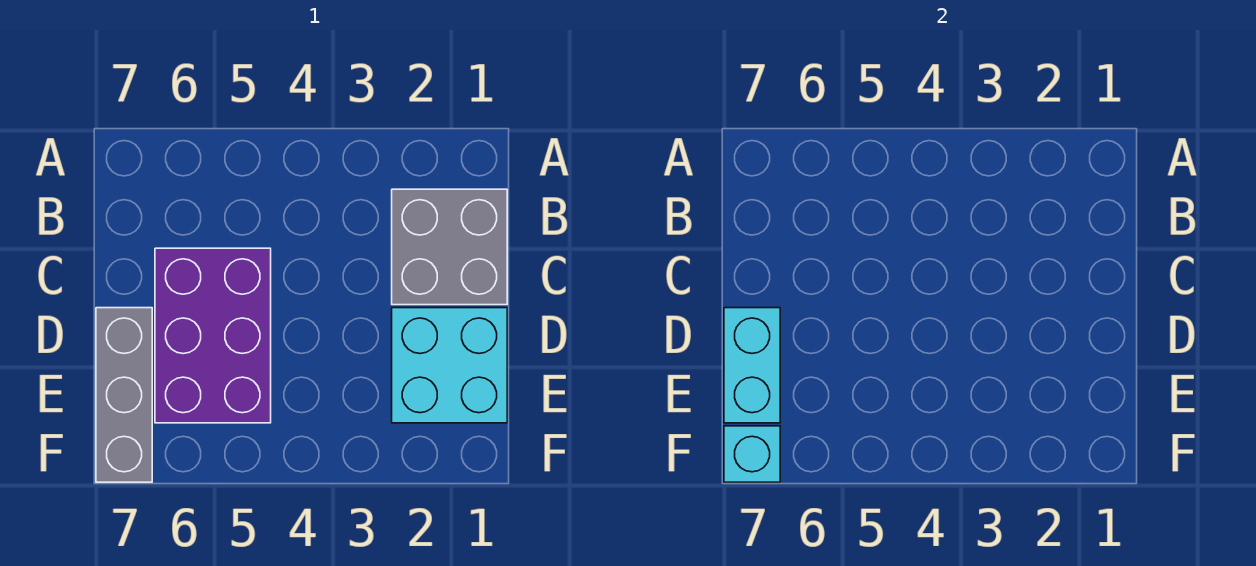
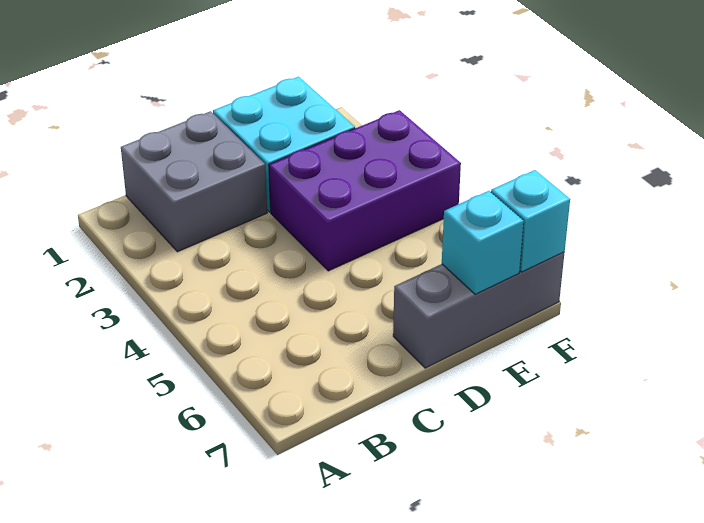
purple 2x3 brick [155,248,271,423] -> purple 2x3 brick moved to [269,110,461,271]
cyan 1x2 brick [724,308,780,423] -> cyan 1x1 brick [442,191,524,294]

